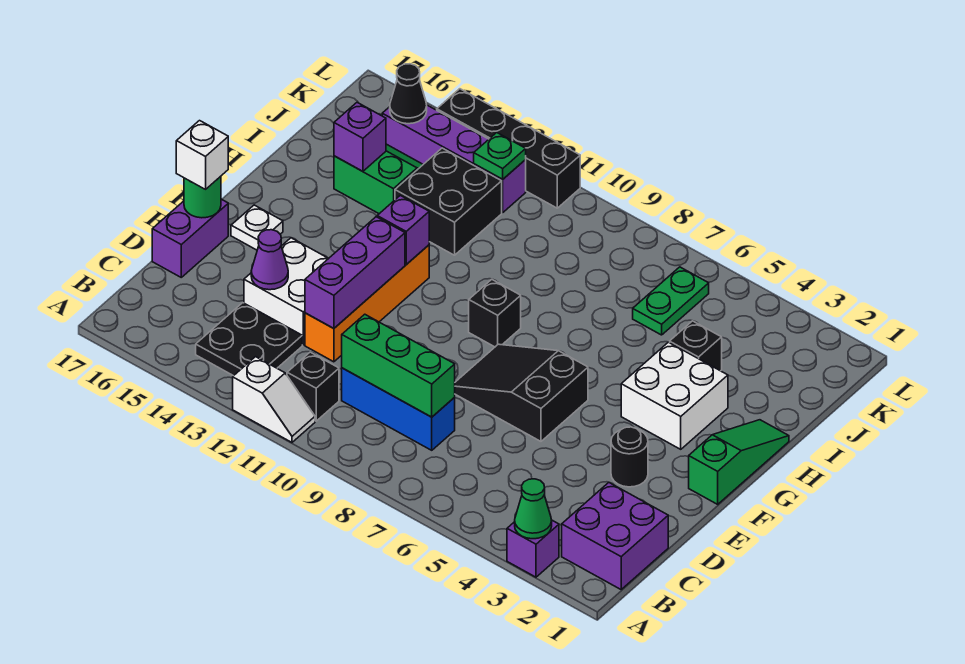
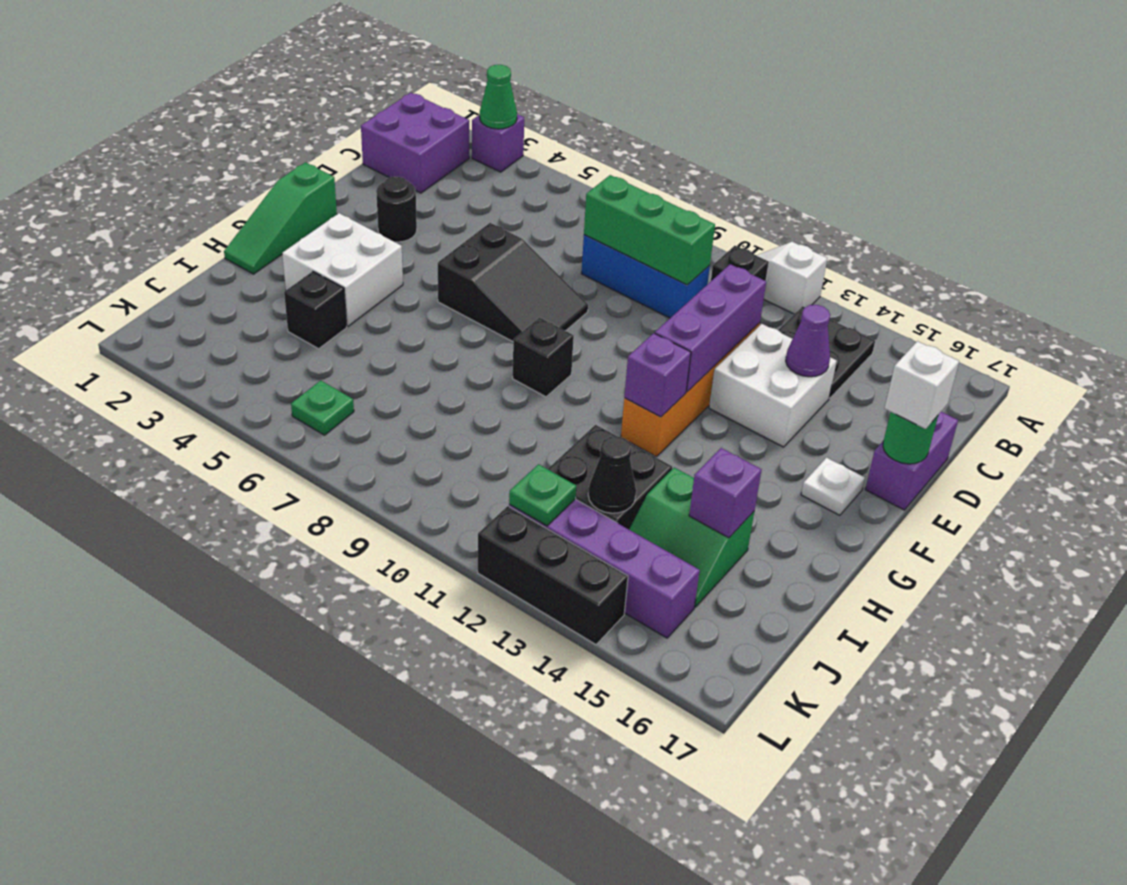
green 1x2 plate [633,267,709,335] -> green 1x1 plate [291,381,354,435]
black 1x1 cone [390,64,427,124] -> black 1x1 cone moved to [588,436,636,513]
black 1x4 brick [437,89,580,208] -> black 1x3 brick [478,506,628,645]

